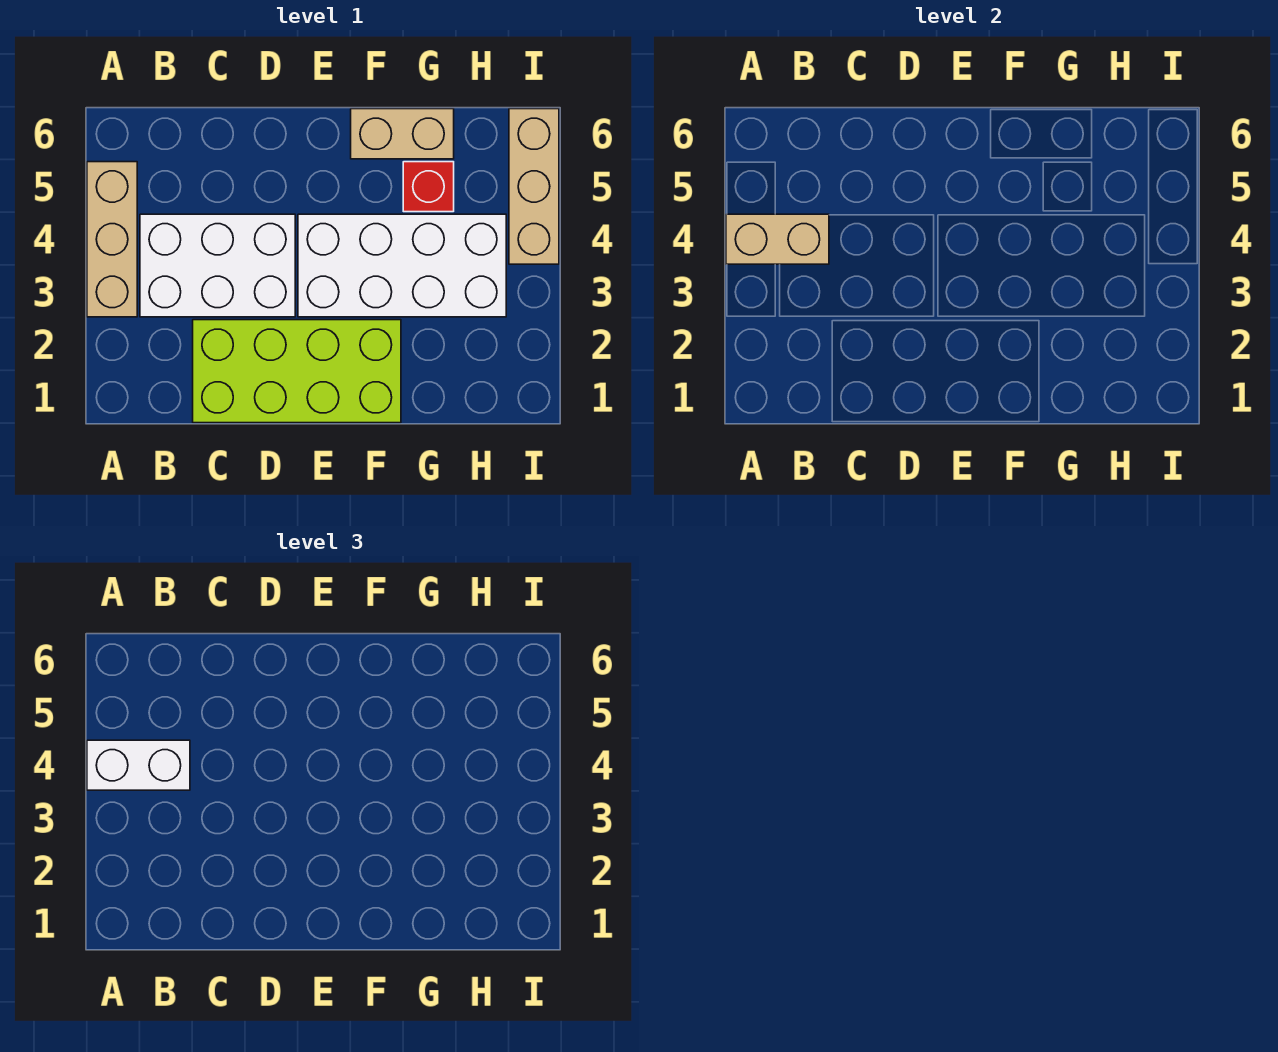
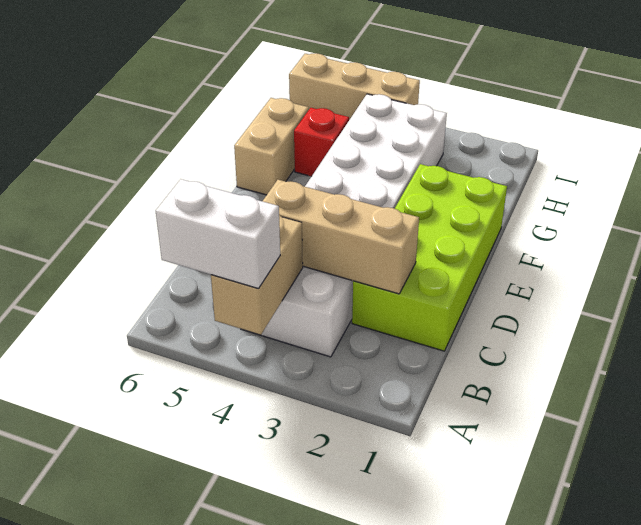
tan 1x3 brick [87,162,137,317] -> tan 1x3 brick moved to [263,180,419,294]
white 1x2 brick [87,740,190,790] -> white 1x2 brick turned to [156,179,280,289]

